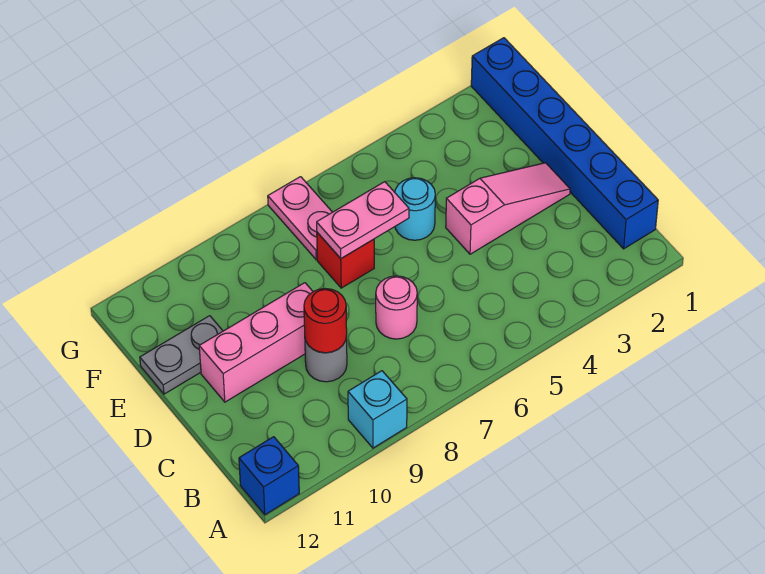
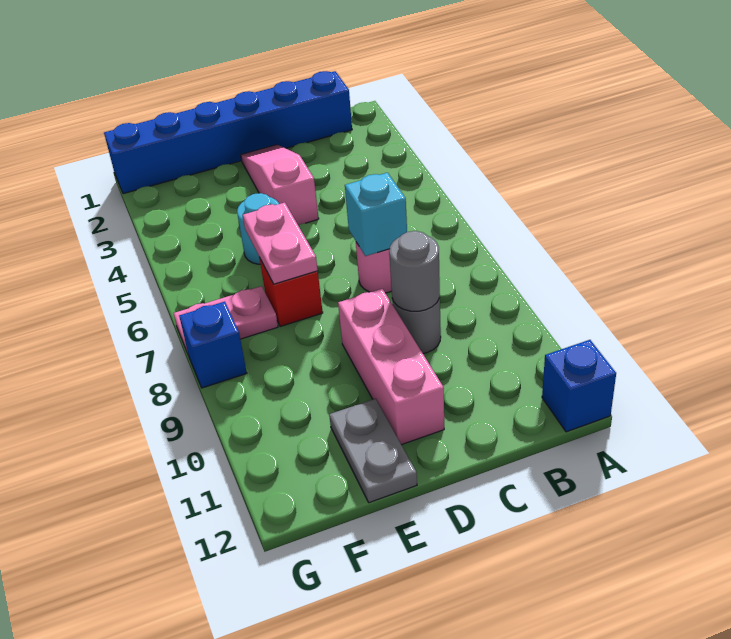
cyan 1x1 brick [348,371,407,448] -> cyan 1x1 brick moved to [345,173,407,256]
red 1x1 round brick [304,289,347,353] -> grey 1x1 round brick [389,231,440,311]
none -> blue 1x1 brick [179,302,247,388]

